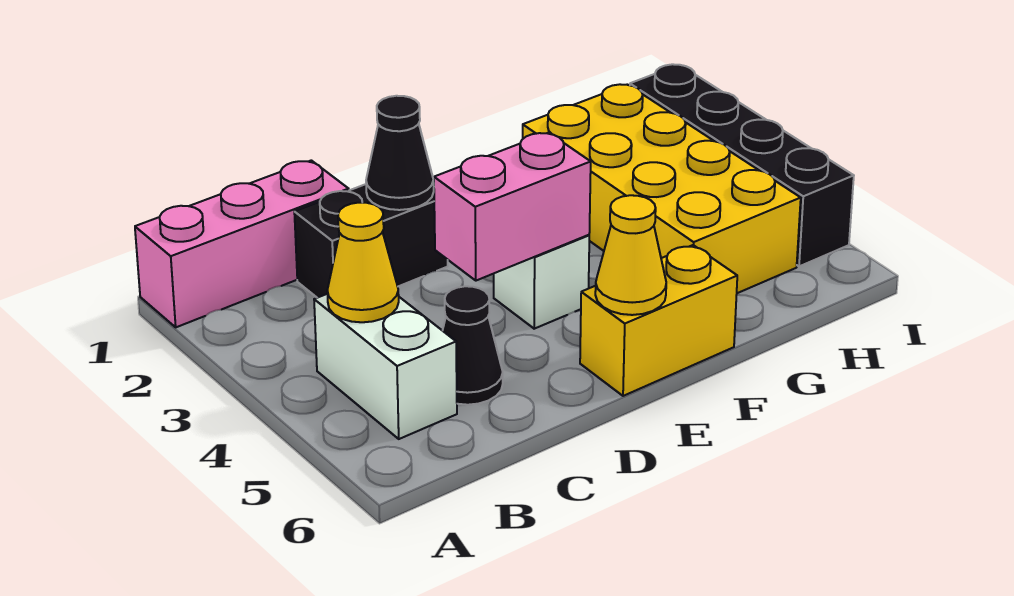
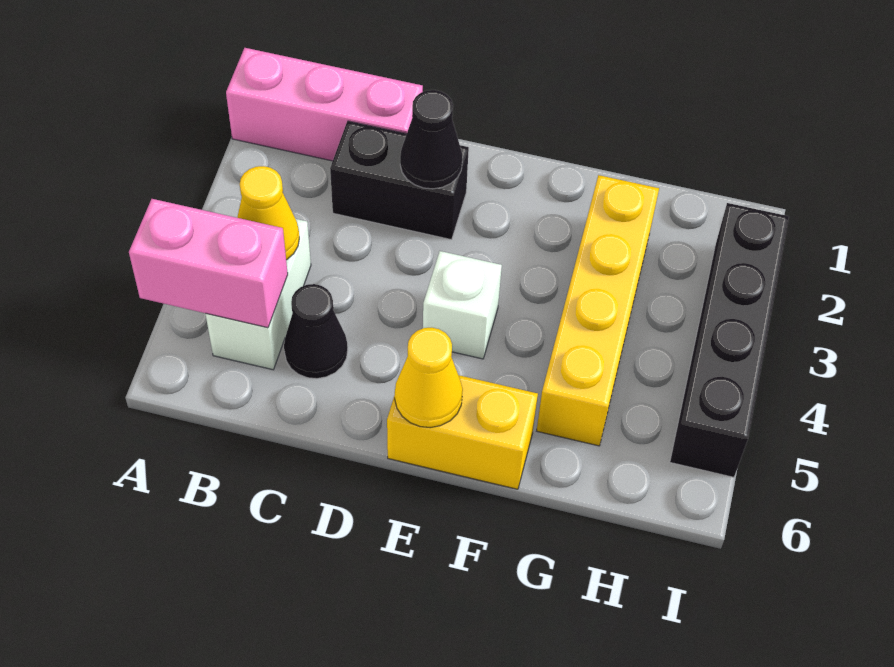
pink 1x2 brick [434,133,591,281] -> pink 1x2 brick moved to [129,199,288,328]
yellow 2x4 brick [523,84,801,293] -> yellow 1x4 brick [537,175,659,446]

